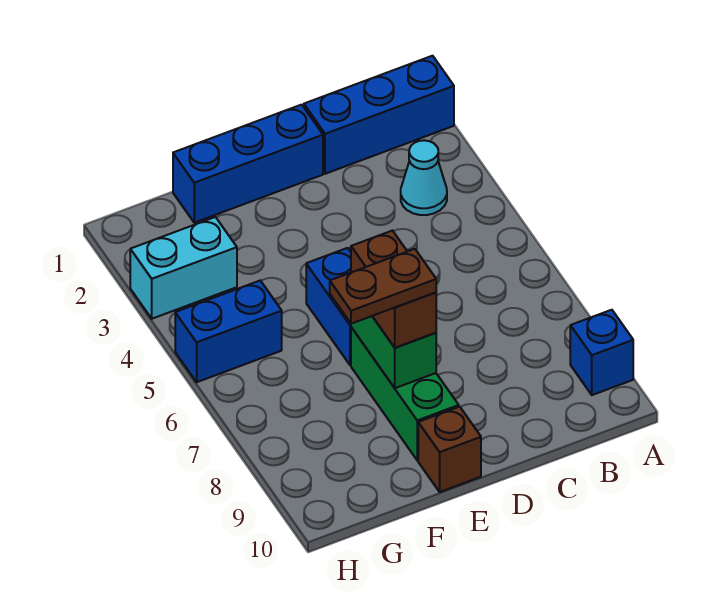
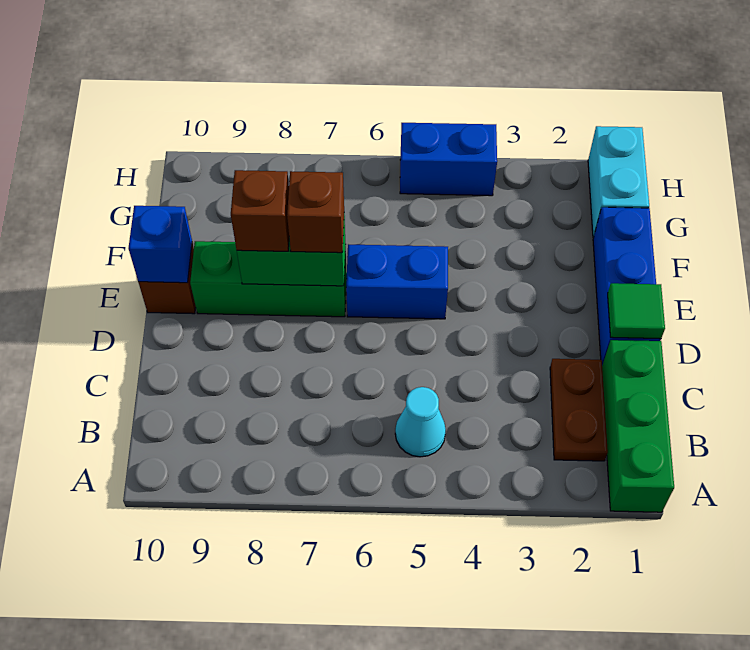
blue 1x3 brick [304,56,454,174] -> green 1x3 brick [602,340,674,512]
blue 1x1 brick [570,310,633,395] -> blue 1x1 brick moved to [129,206,192,283]
cyan 1x1 cone [401,140,447,215] -> cyan 1x1 cone moved to [395,387,446,457]
none -> green 1x1 tile [608,283,665,339]
brown 1x2 plate [330,249,436,324] -> brown 1x2 plate moved to [550,359,608,461]
cyan 1x2 brick [130,217,237,319] -> cyan 1x2 brick moved to [588,126,649,238]
blue 1x2 brick [175,281,282,382] -> blue 1x2 brick turned to [400,123,497,196]

